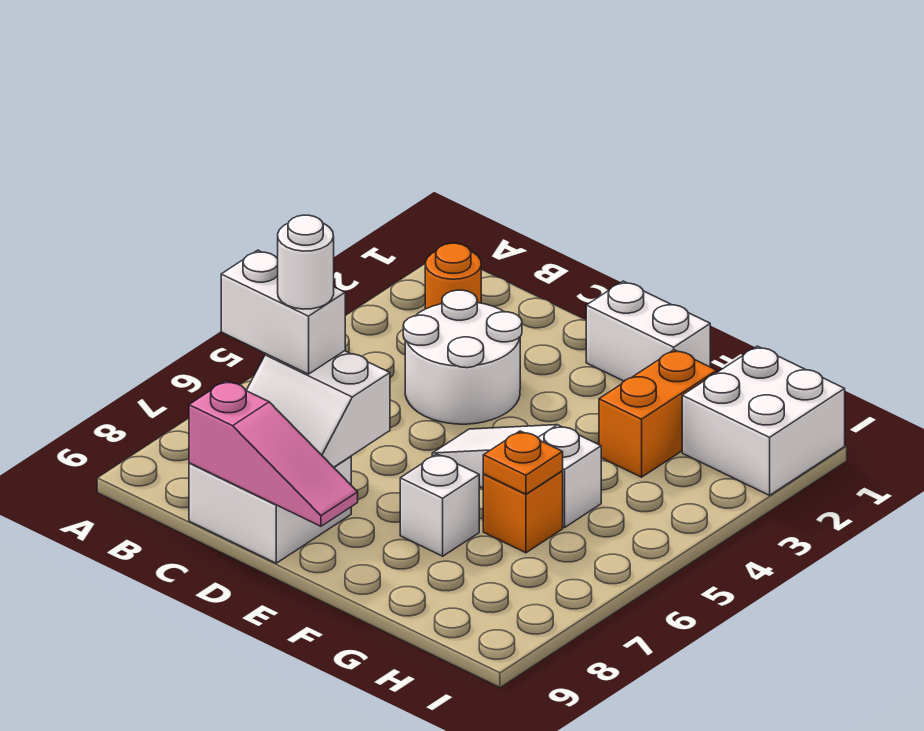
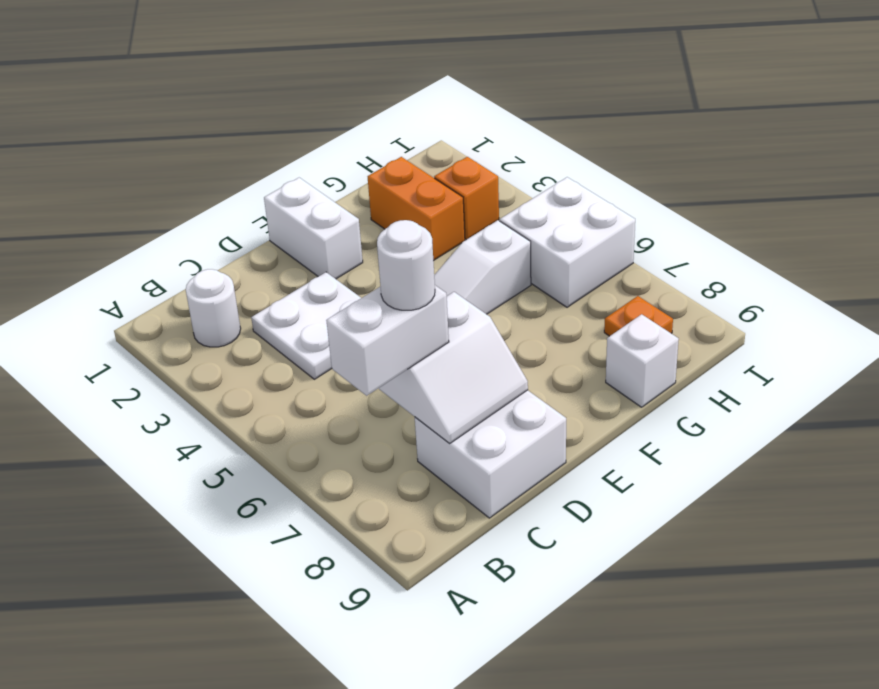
orange 1x1 round brick [425,243,481,309] -> white 1x1 round brick [186,269,241,347]
white 2x2 round brick [403,290,522,424] -> white 2x2 plate [251,272,361,379]
pink 1x3 slope [189,381,358,526] -> none
white 1x2 brick [586,281,710,381] -> white 1x2 brick turned to [264,178,363,279]
white 1x1 brick [400,454,479,556] -> white 1x1 brick moved to [606,314,679,407]
orange 1x1 brick [483,471,563,553] -> orange 1x1 brick moved to [434,157,499,240]
orange 1x1 plate [483,431,563,494] -> orange 1x1 plate moved to [604,296,673,336]
white 2x2 brick [682,346,845,495] -> white 2x2 brick moved to [500,177,635,307]

